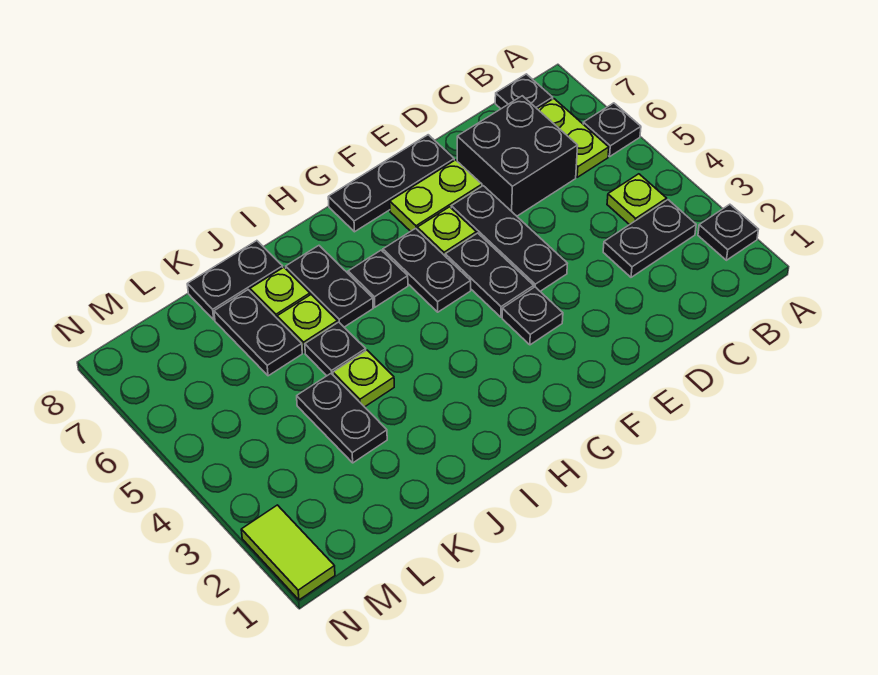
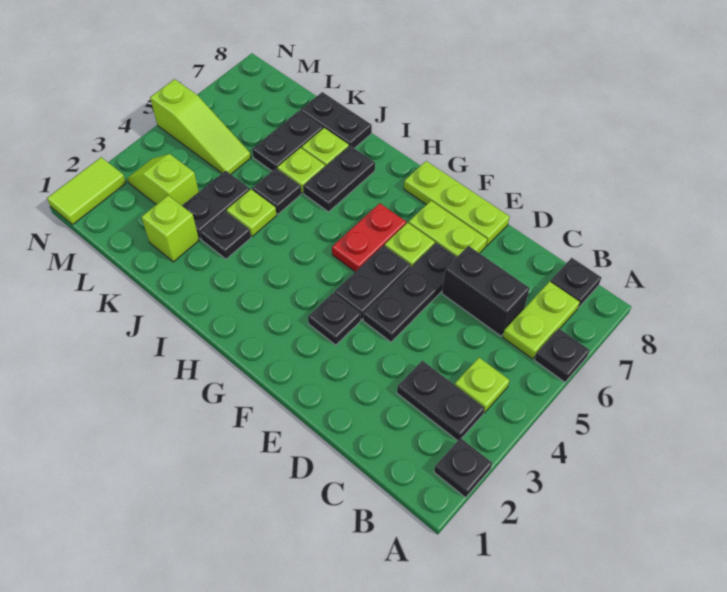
black 2x2 brick [457,96,578,216] -> black 1x2 brick [442,246,530,336]
black 1x3 plate [328,135,454,232] -> lime 1x3 plate [404,161,510,246]
black 1x2 plate [383,228,471,312] -> red 1x2 plate [332,203,406,272]
black 1x1 plate [348,250,408,307] -> black 1x1 plate moved to [200,211,251,259]
none -> lime 1x1 brick [141,196,199,262]
none -> lime 1x2 slope [127,154,199,206]
none -> lime 1x3 slope [150,79,251,174]

